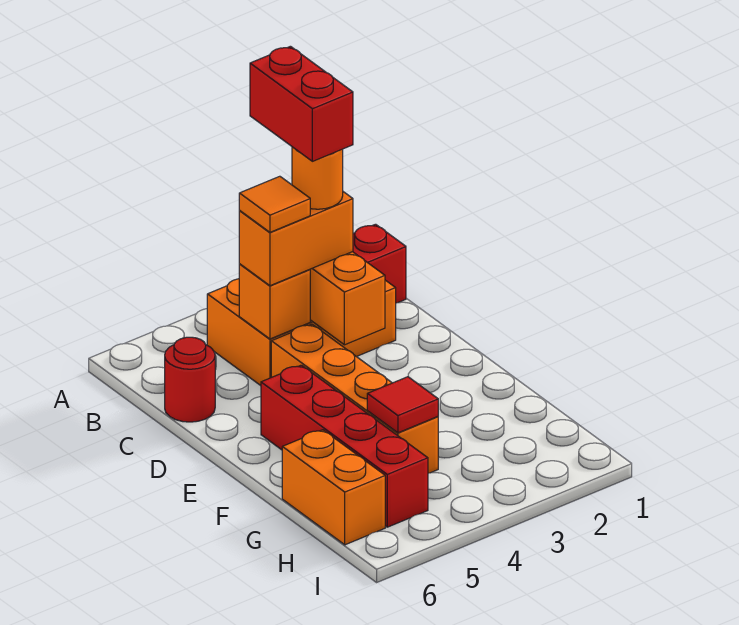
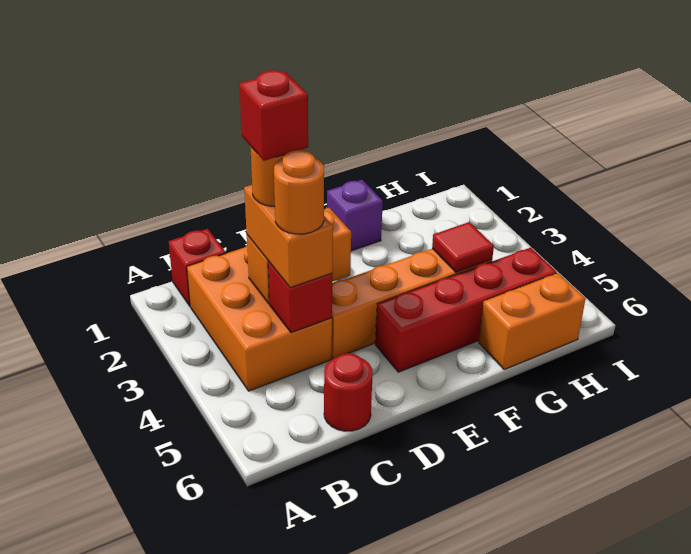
red 1x2 brick [250,46,353,161] -> red 1x1 brick [239,70,308,161]
orange 1x1 brick [239,264,310,339] -> red 1x1 brick [268,261,332,333]
orange 1x1 tile [239,176,310,232] -> orange 1x1 round brick [274,150,324,234]
none -> purple 1x1 brick [327,180,383,251]

